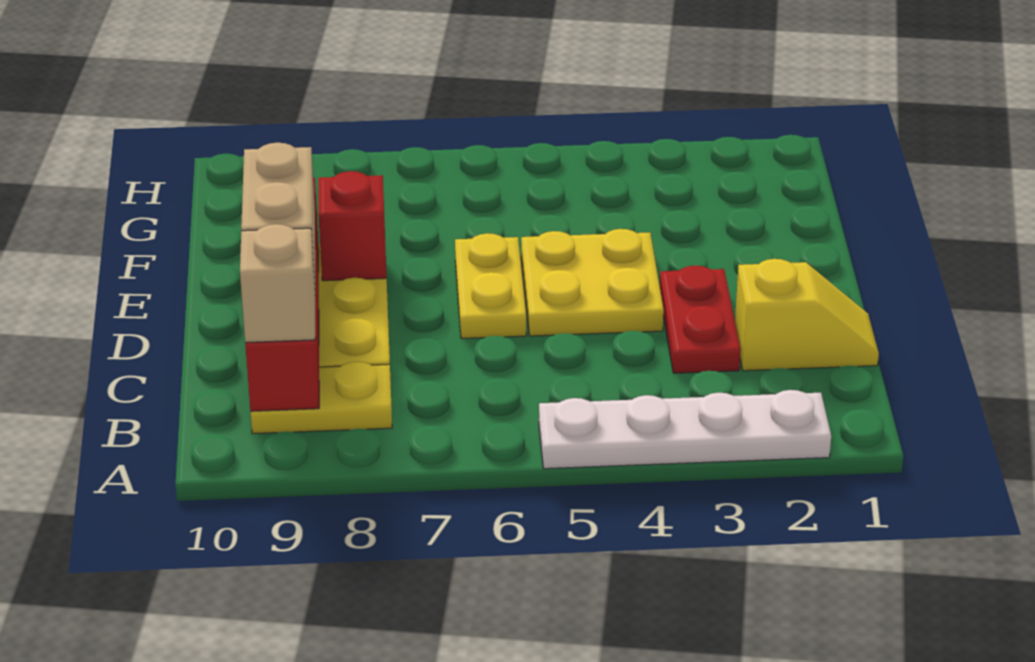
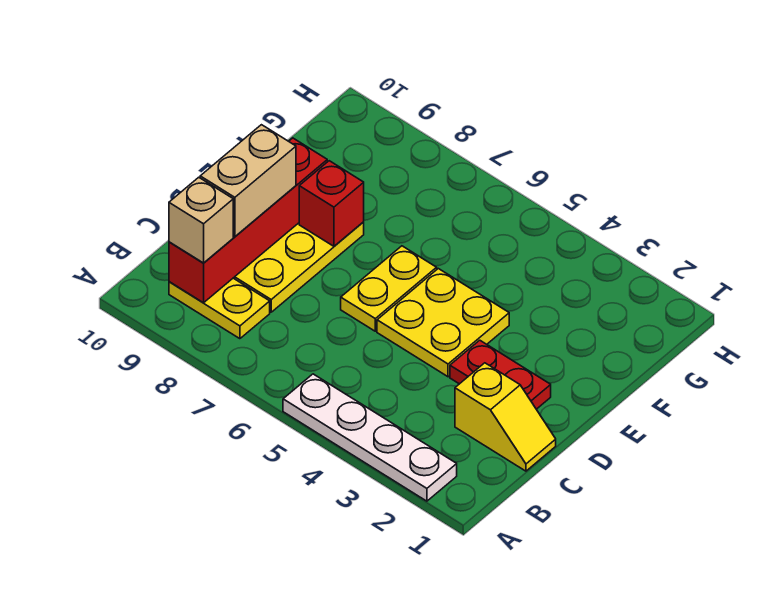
red 1x2 plate [660,266,741,373] -> red 1x2 plate turned to [450,340,551,409]

